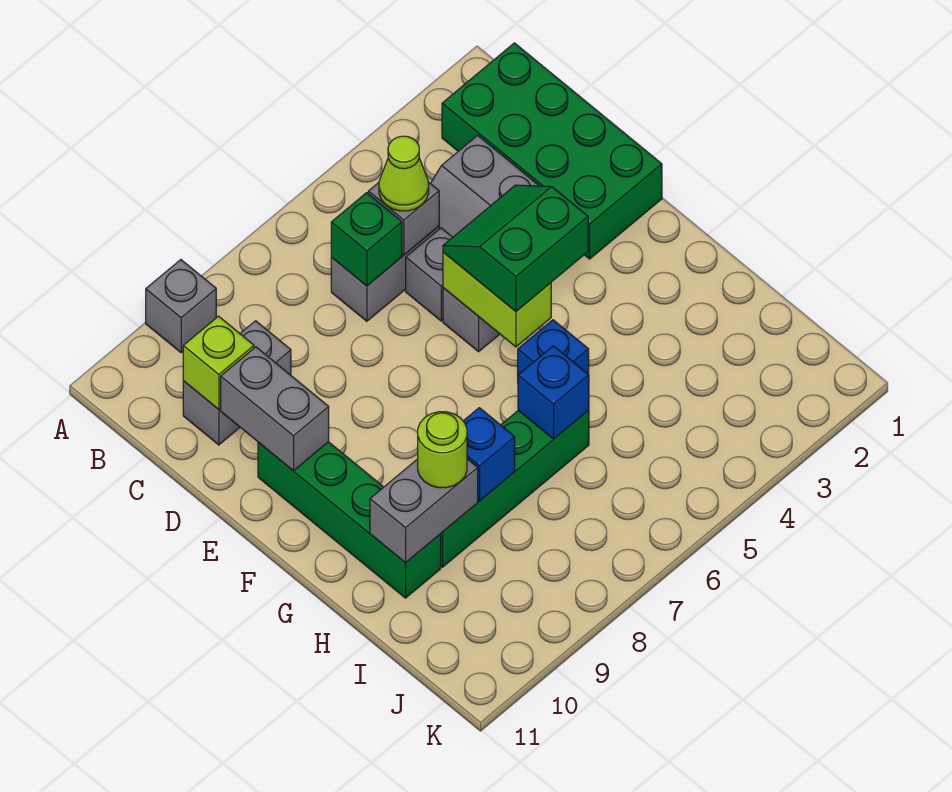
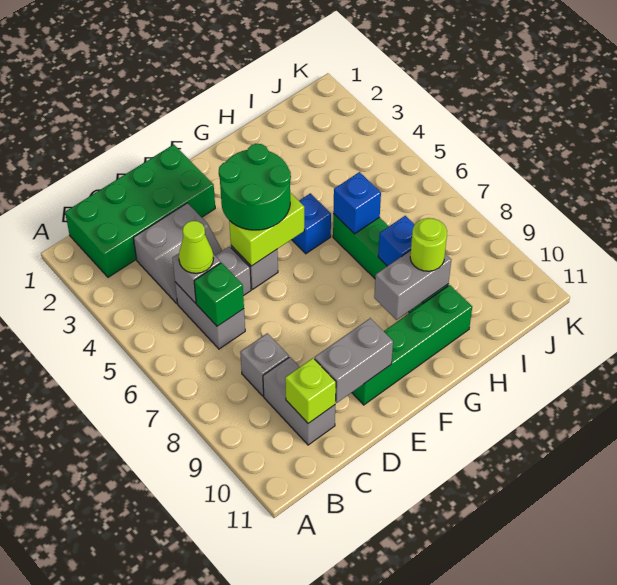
grey 1x1 brick [146,260,216,353] -> grey 1x1 brick moved to [240,333,289,396]
green 2x2 slope [443,185,588,311] -> green 2x2 round brick [219,144,291,230]
grey 1x2 brick [370,459,478,563] -> grey 1x2 brick turned to [374,250,451,320]

